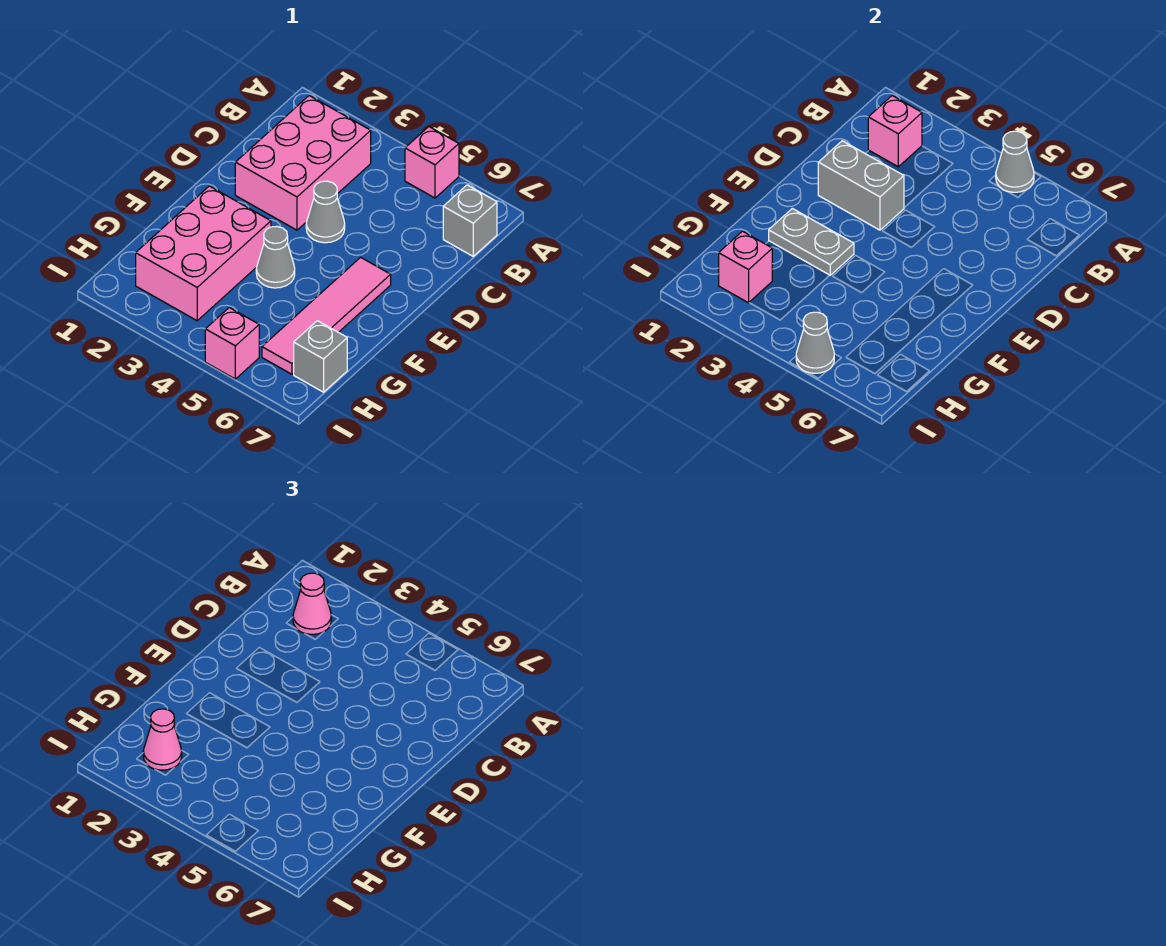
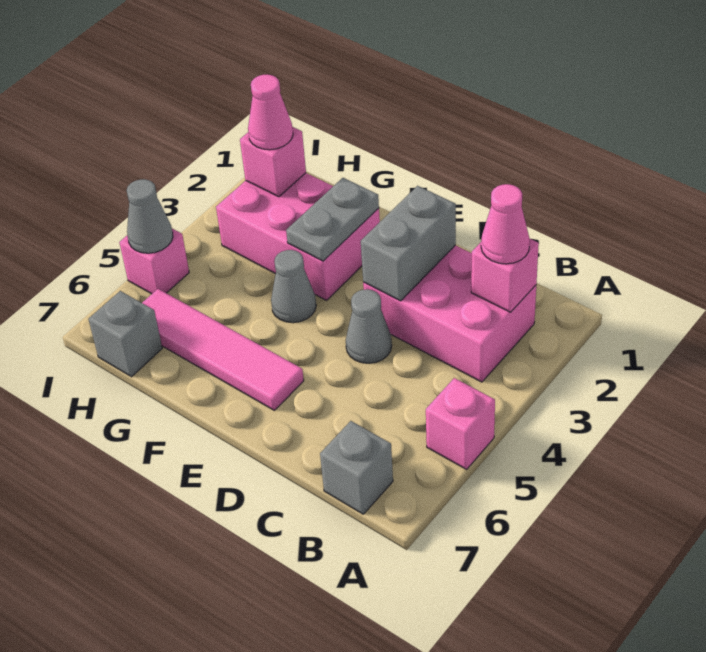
grey 1x1 cone [996,131,1034,192] -> none

